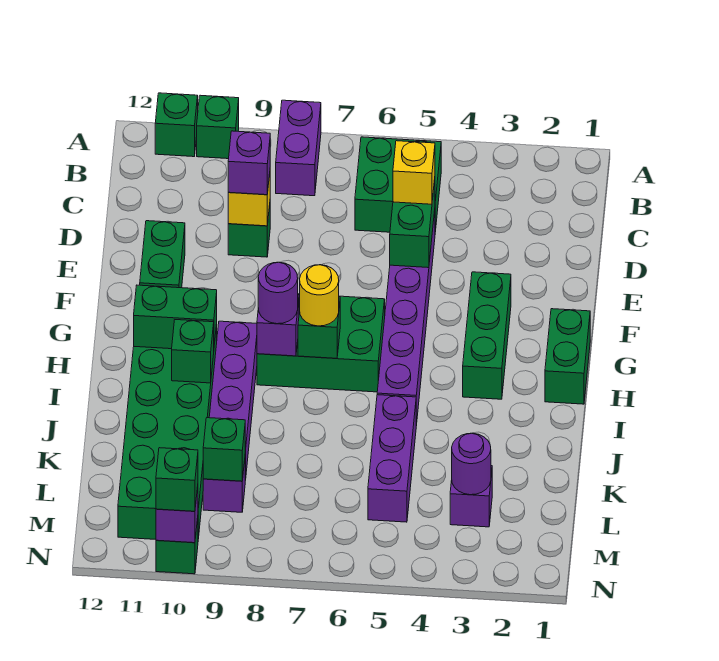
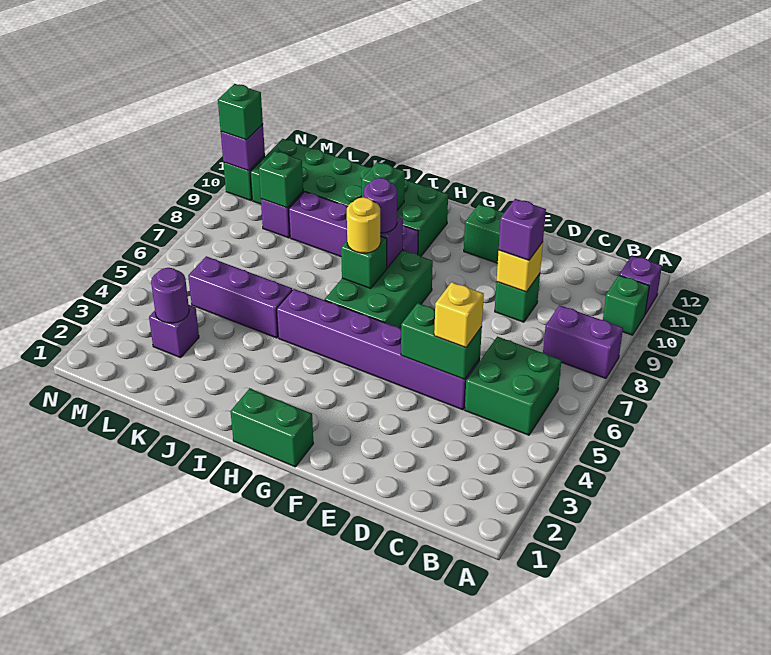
green 1x1 brick [155,93,198,157] -> purple 1x1 brick [619,256,662,314]
green 1x3 brick [463,272,511,399] -> none
green 1x2 brick [134,285,217,349] -> none

